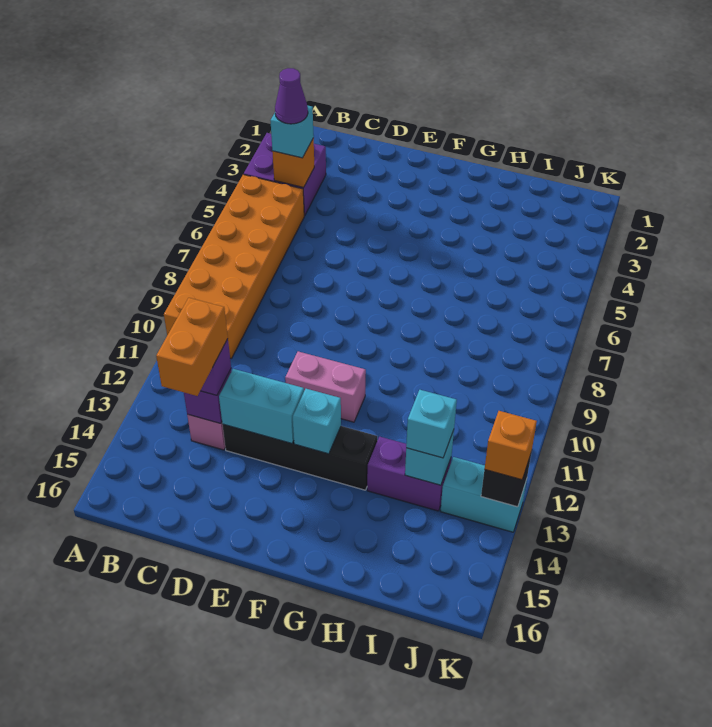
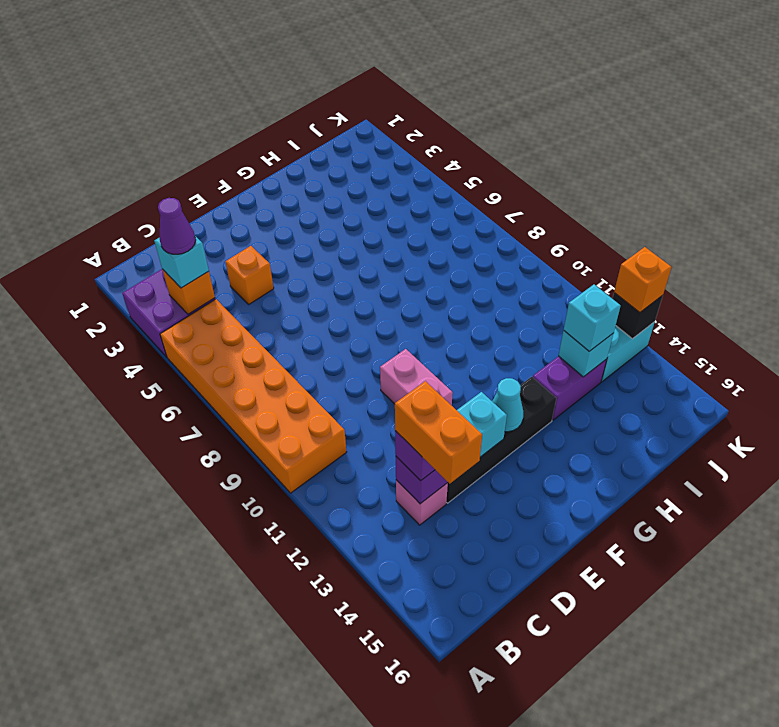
none -> orange 1x1 brick [225,246,274,304]
pink 1x2 brick [285,351,366,422] -> pink 1x2 brick turned to [380,349,453,405]
cyan 1x1 brick [293,389,341,454] -> cyan 1x1 cone [492,378,523,432]

